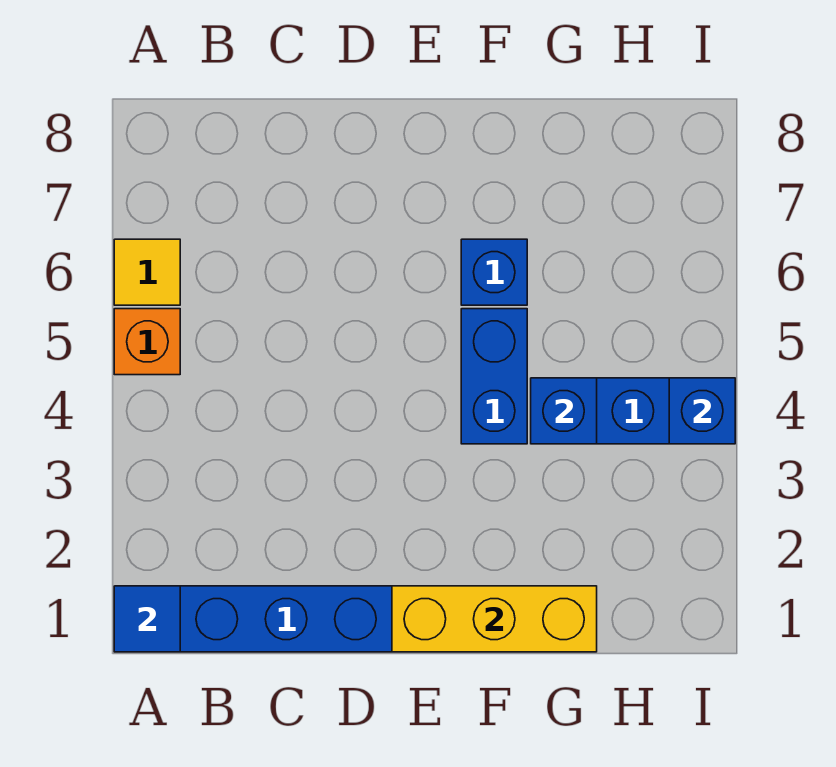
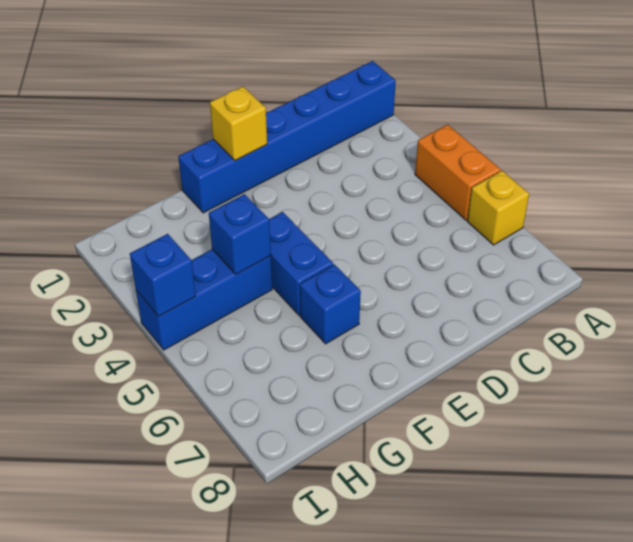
blue 1x1 tile [114,586,180,652] -> none
orange 1x1 brick [114,309,180,375] -> orange 1x2 brick [415,124,501,220]
yellow 1x1 tile [114,239,180,305] -> yellow 1x1 brick [467,171,529,245]
yellow 1x3 brick [392,586,597,652] -> yellow 1x1 brick [210,86,267,161]

